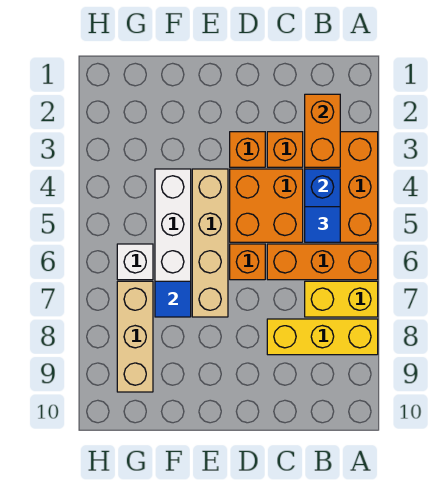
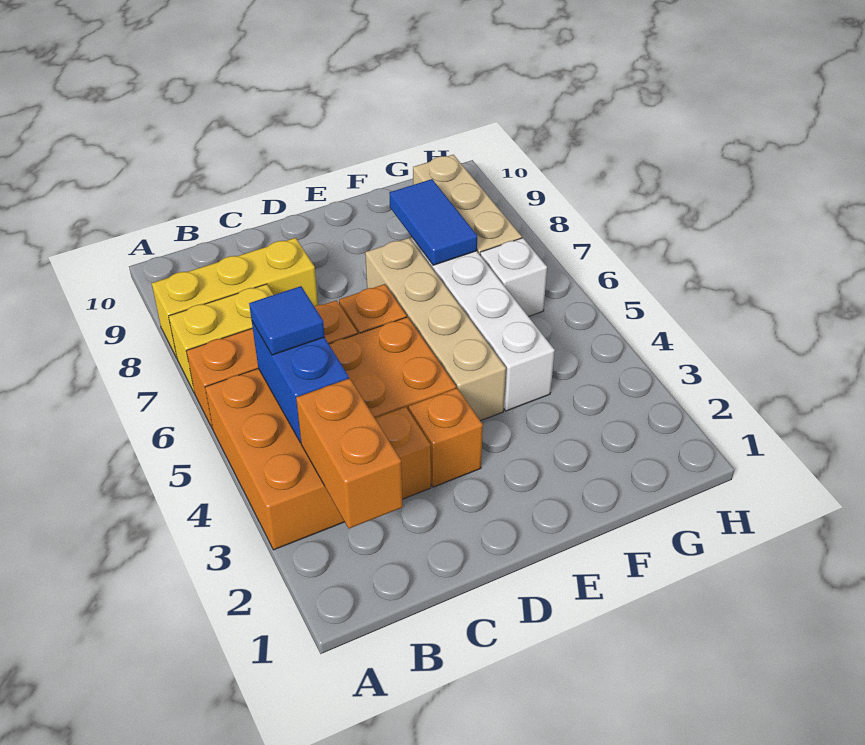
blue 1x1 tile [155,281,191,317] -> blue 1x2 tile [389,179,477,265]

